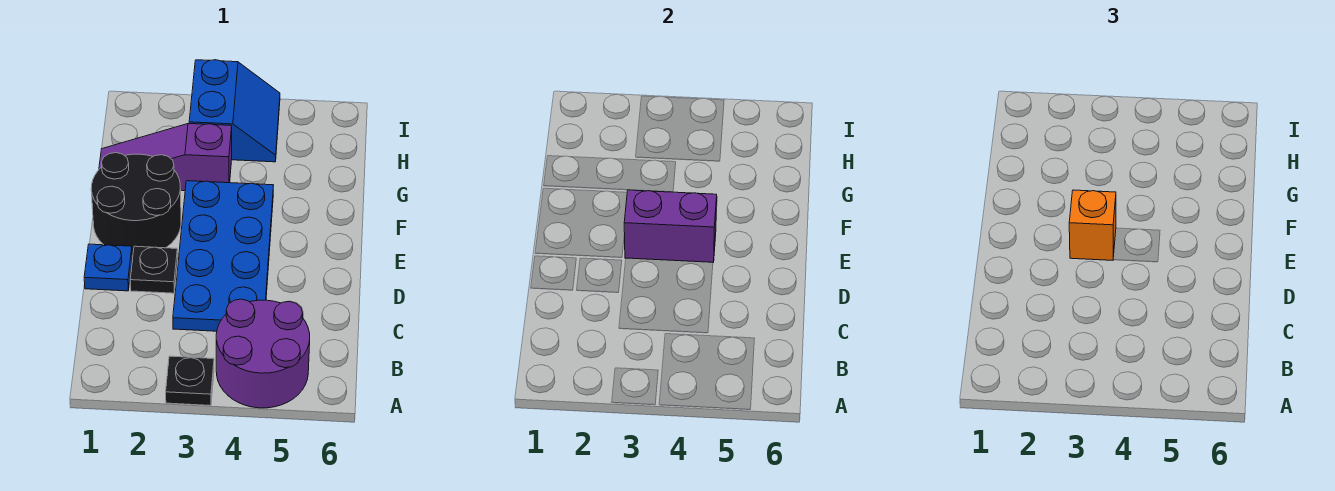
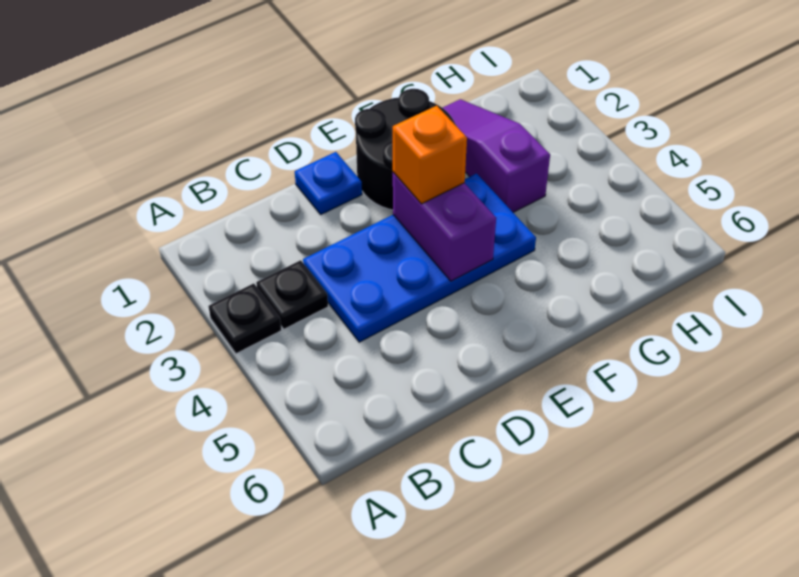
purple 2x2 round brick [216,299,310,408] -> none
black 1x1 plate [130,246,178,293] -> black 1x1 plate moved to [256,260,328,329]
blue 2x2 slope [189,60,280,162] -> none

